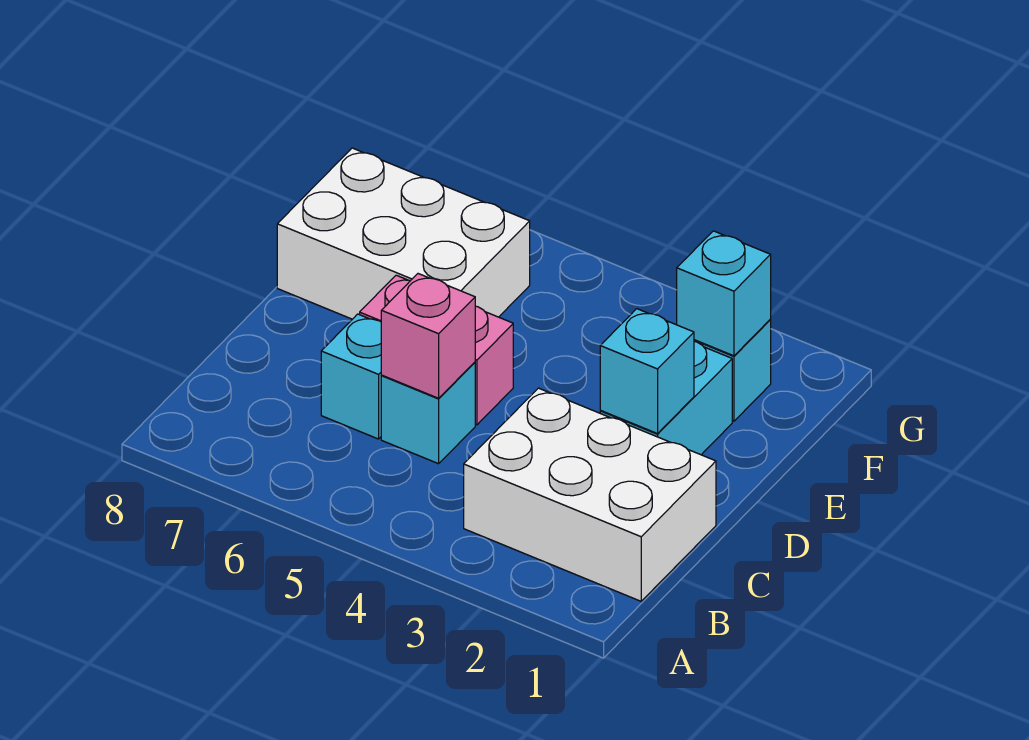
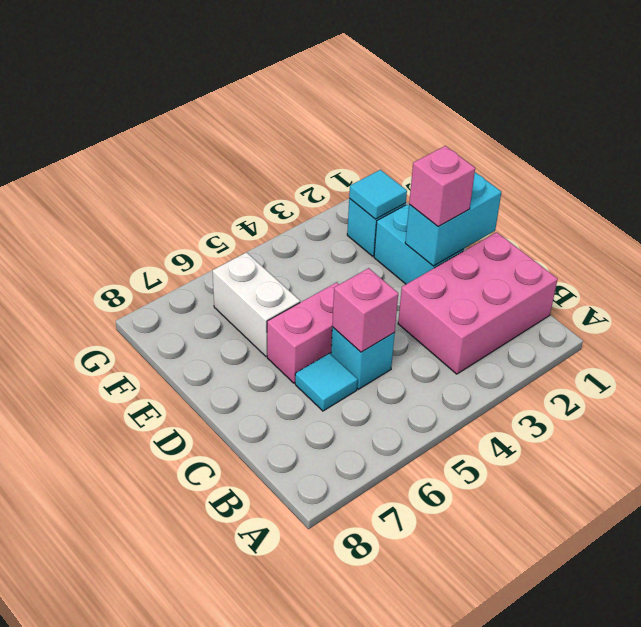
white 2x3 brick [464,388,716,601] -> pink 2x3 brick [398,232,558,374]
cyan 1x1 brick [321,314,382,439] -> cyan 1x1 tile [295,353,358,411]
cyan 1x1 brick [600,309,694,434] -> cyan 1x2 brick [405,172,501,266]
none -> pink 1x1 brick [409,146,475,227]
white 2x3 brick [277,148,530,319] -> white 1x2 brick [213,252,300,357]
cyan 1x1 brick [677,231,771,356] -> cyan 1x1 tile [349,170,407,219]

